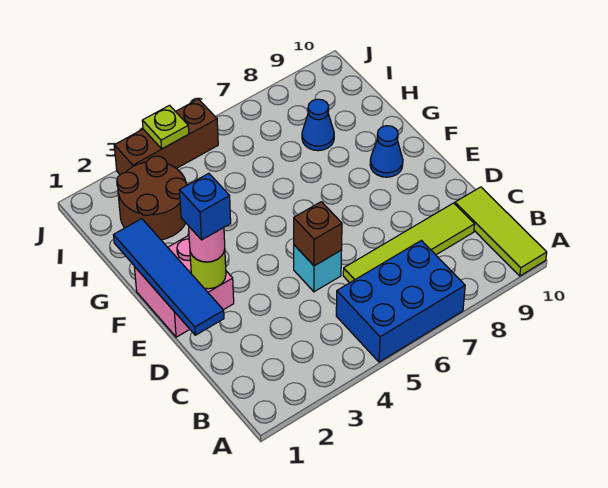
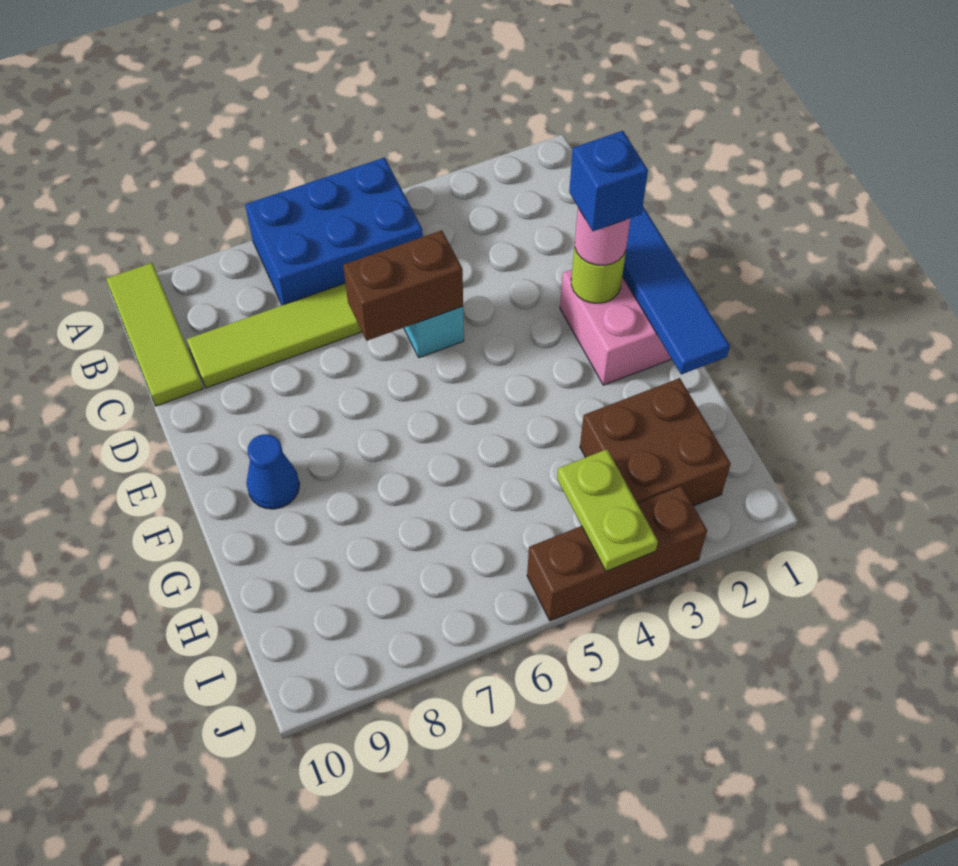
brown 1x1 brick [294,202,342,266] -> brown 1x2 brick [343,230,463,341]
brown 2x2 round brick [117,156,187,240] -> brown 2x2 brick [580,378,731,506]
blue 1x1 cone [302,99,334,151] -> none
lime 1x1 plate [142,105,189,149] -> lime 1x2 plate [557,449,658,571]

